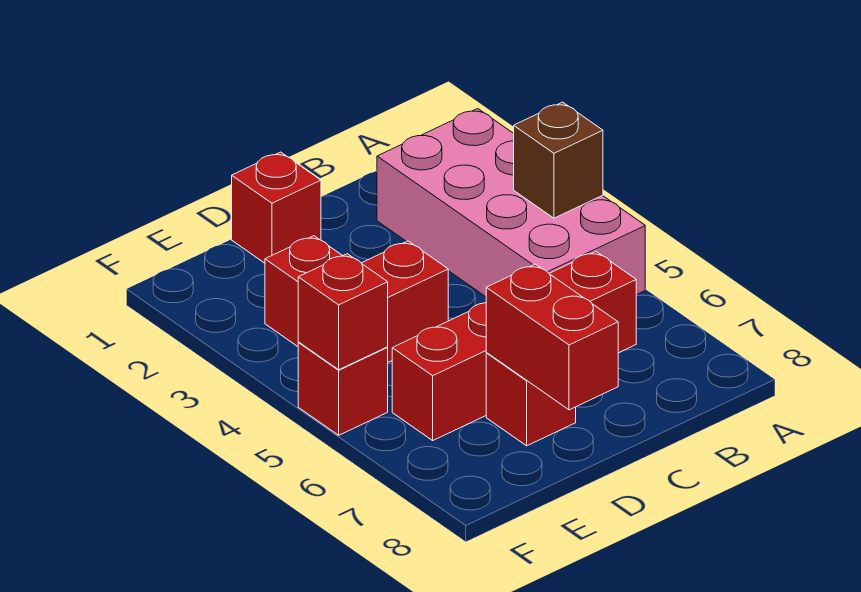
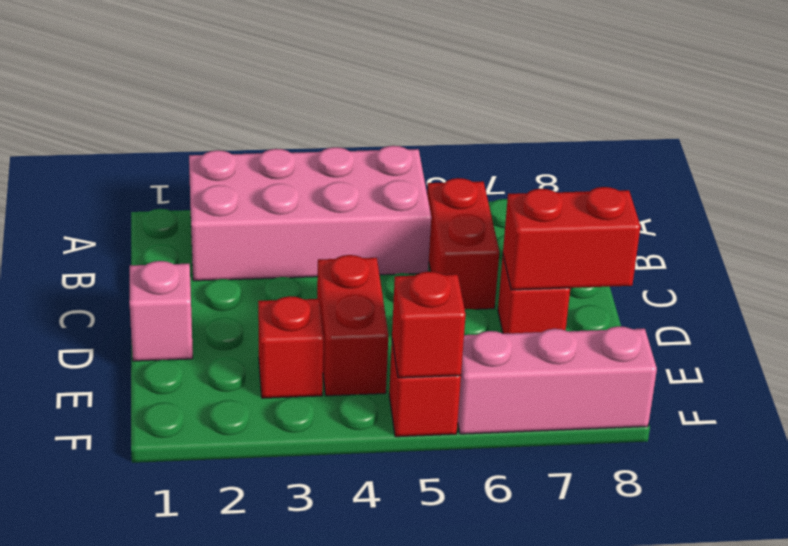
brown 1x1 brick [514,102,603,218] -> none
red 1x4 brick [392,252,636,440] -> red 1x2 brick [427,178,499,309]
red 1x1 brick [232,152,321,263] -> pink 1x1 brick [129,261,193,361]
none -> pink 1x3 brick [458,326,657,434]

